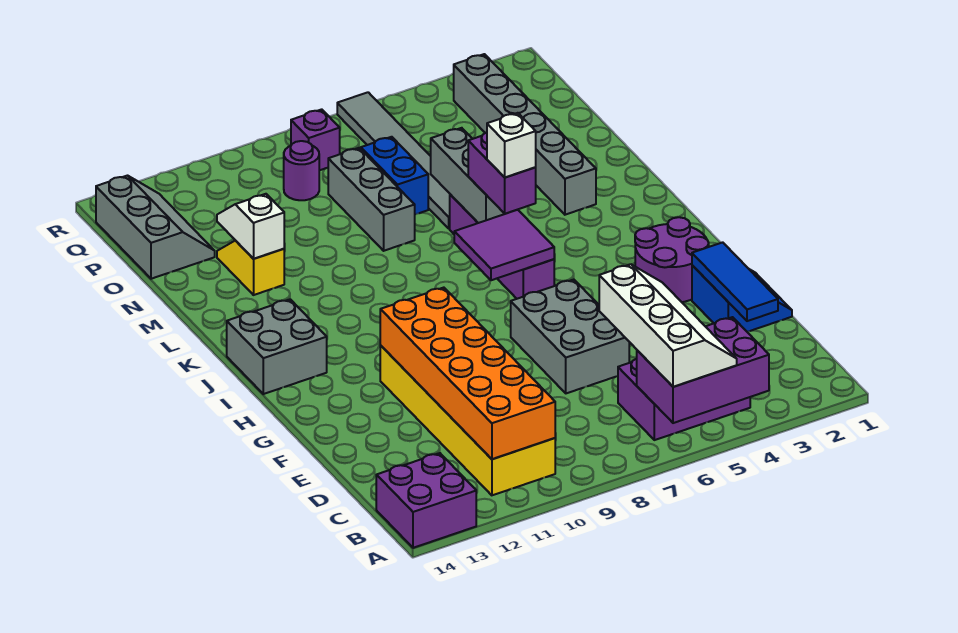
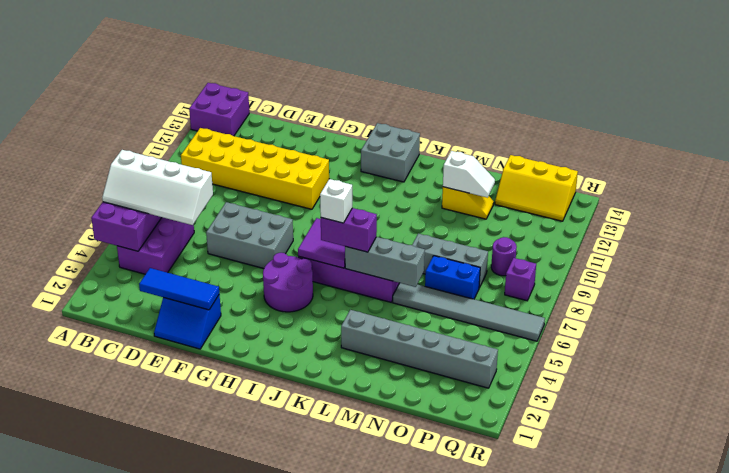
orange 2x6 brick [380,288,555,459] -> none
purple 2x2 round brick [635,217,709,302] -> purple 2x2 round brick moved to [263,253,313,312]
grey 2x3 slope [96,176,215,279] -> yellow 2x3 slope [495,155,578,221]

